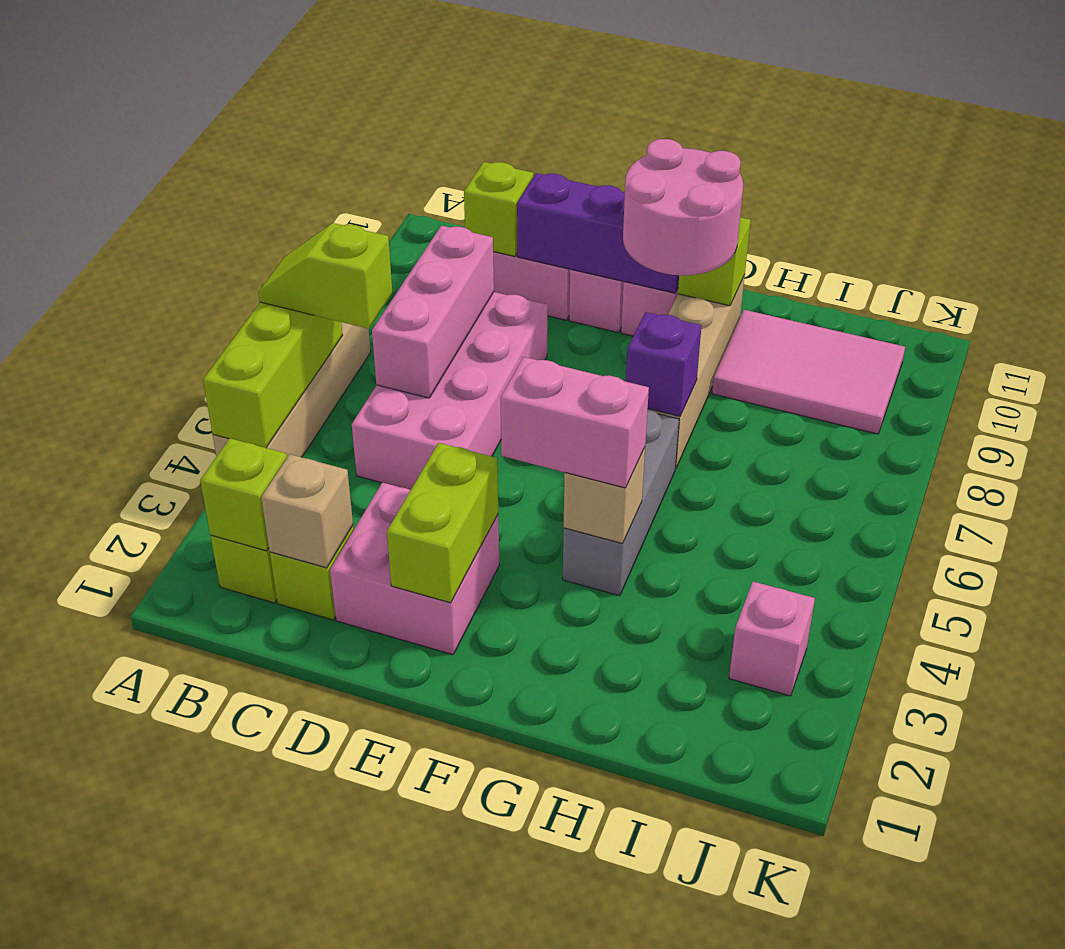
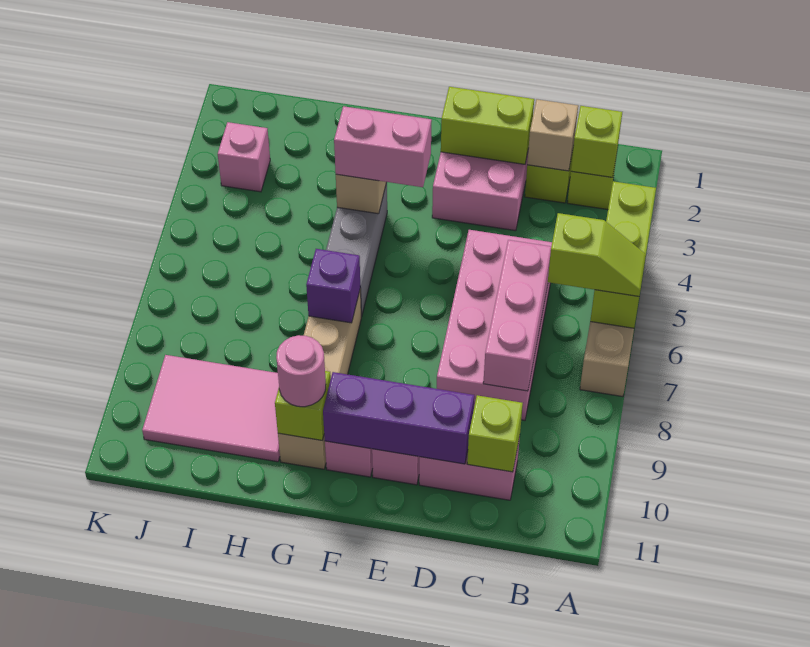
lime 1x2 brick [387,443,498,603] -> lime 1x2 brick turned to [441,87,534,164]
pink 2x2 round brick [623,139,743,276] -> pink 1x1 round brick [276,335,326,407]

